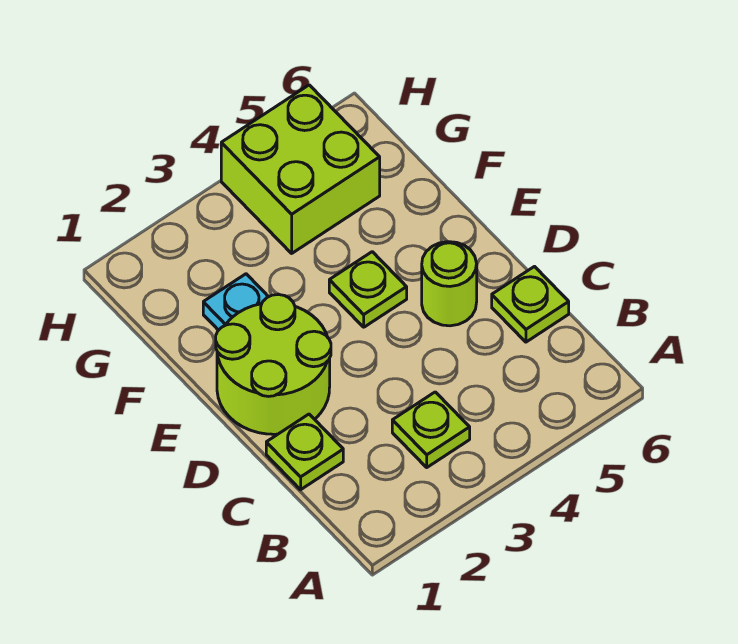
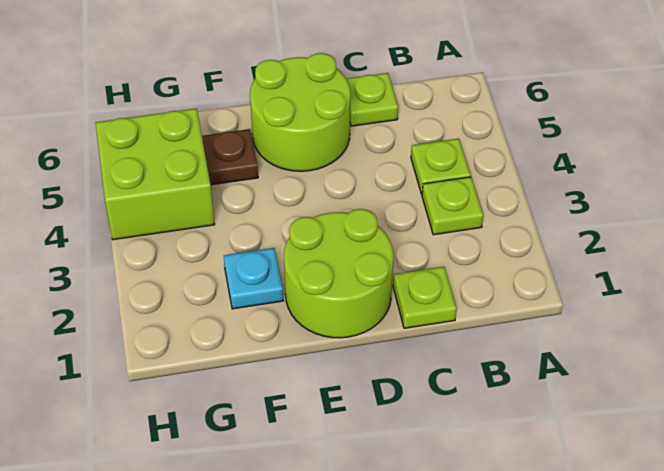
lime 1x1 round brick [422,242,477,326] -> lime 2x2 round brick [250,53,351,171]
lime 1x1 plate [329,252,407,327] -> lime 1x1 plate moved to [411,139,471,194]
none -> brown 1x1 plate [202,129,258,185]

